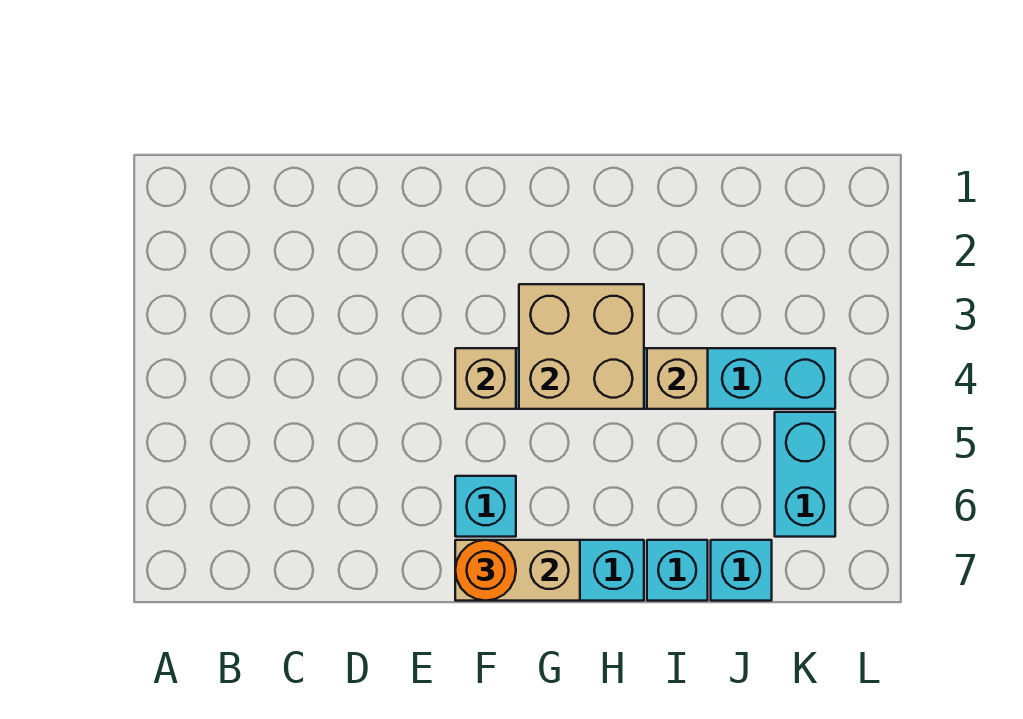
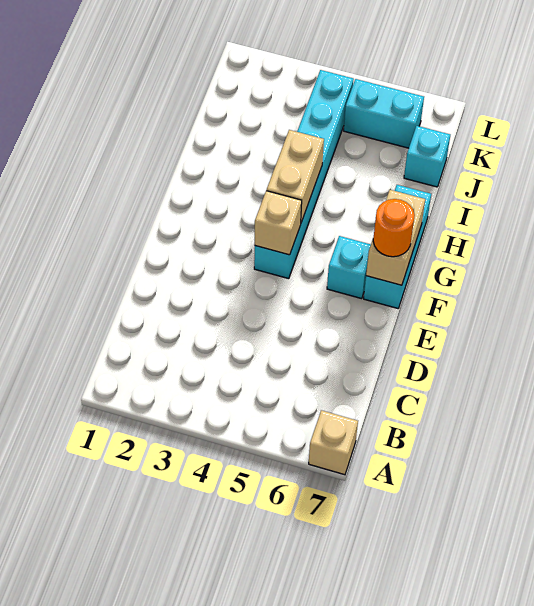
tan 2x2 brick [519,284,644,409] -> tan 1x2 brick [267,130,324,222]
tan 1x1 brick [647,348,708,409] -> tan 1x1 brick moved to [309,410,358,475]
cyan 1x1 brick [647,540,708,601] -> none

